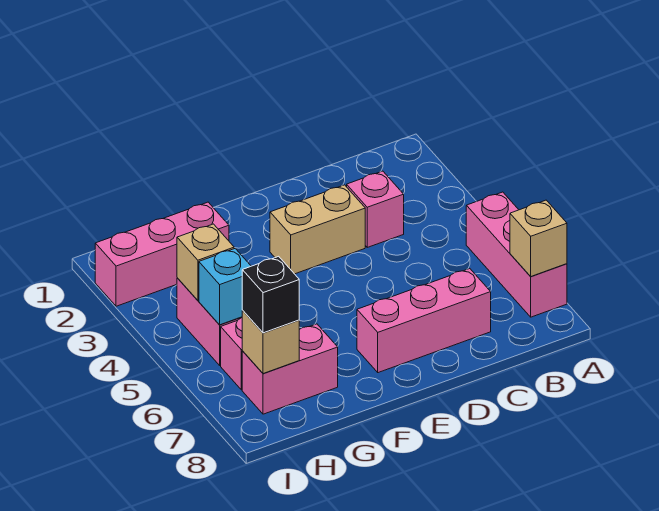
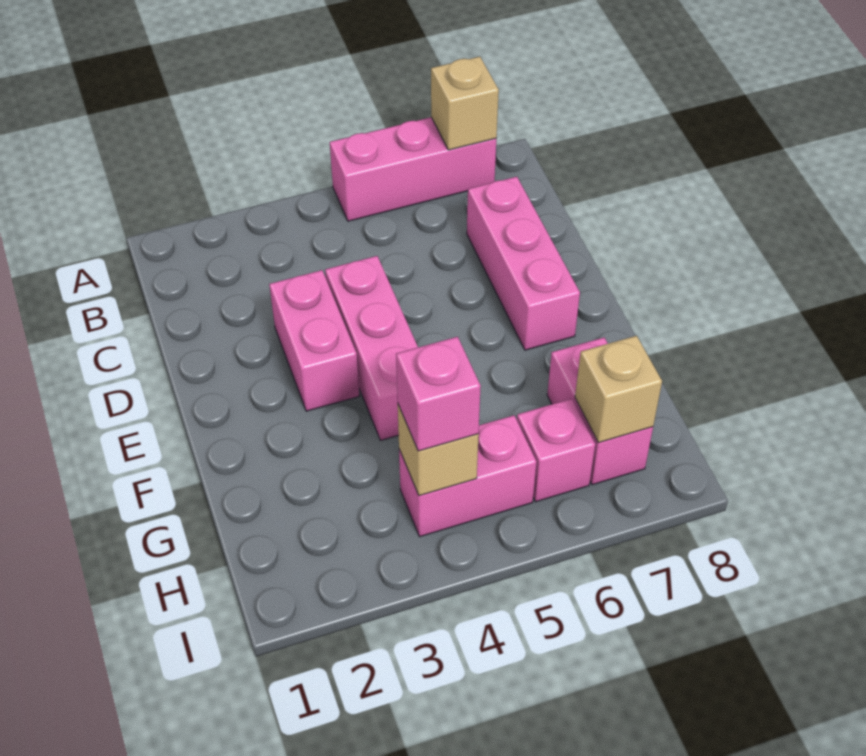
pink 1x1 brick [347,171,404,247] -> pink 1x1 brick moved to [396,337,481,451]
tan 1x2 brick [270,185,365,274] -> pink 1x2 brick [269,270,359,411]
pink 1x3 brick [95,202,229,306] -> pink 1x3 brick moved to [325,256,418,441]
cyan 1x1 brick [199,249,251,325] -> none
black 1x1 brick [242,256,299,333] -> none

